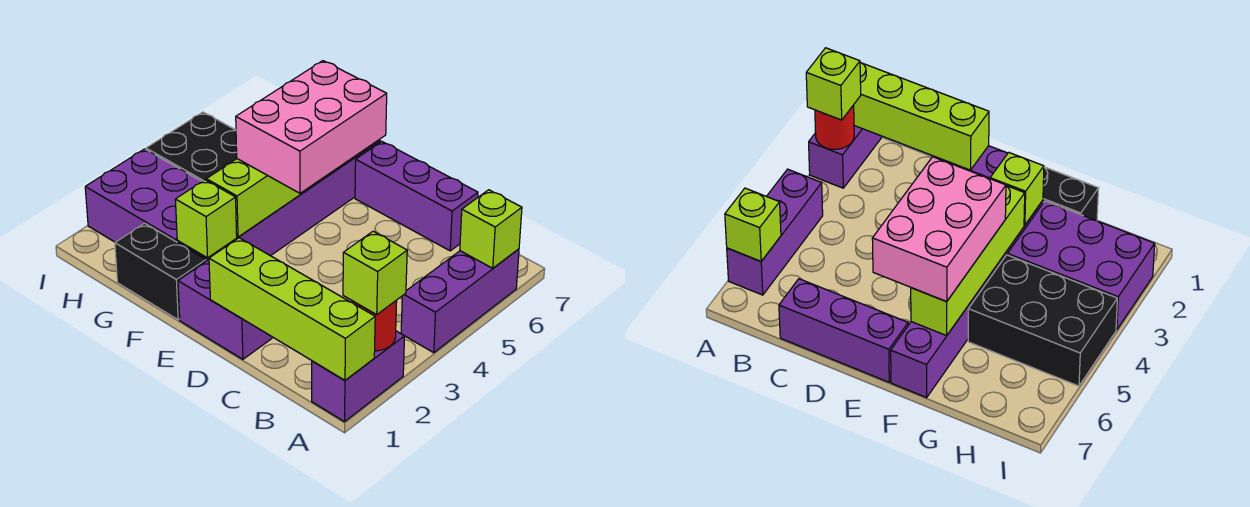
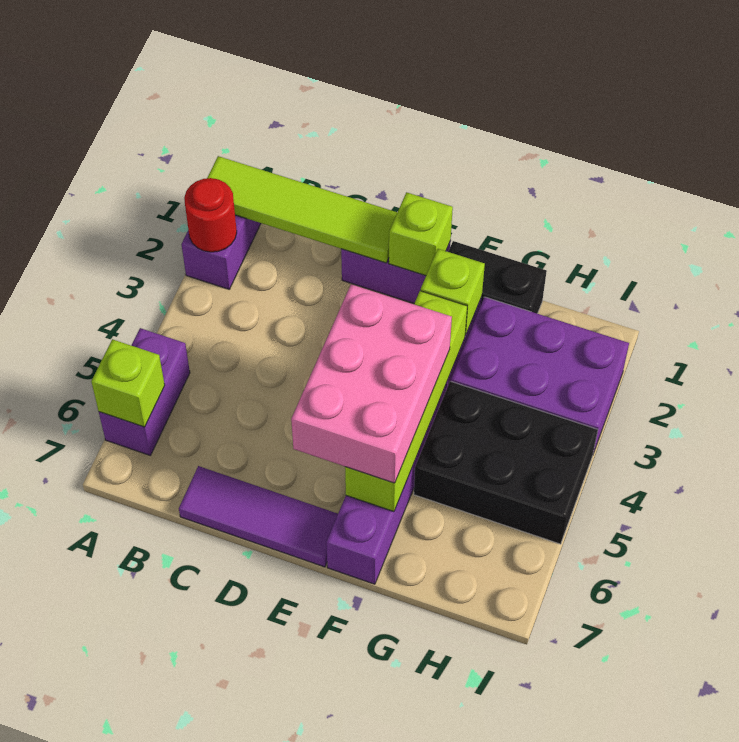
lime 1x4 brick [209,238,375,380] -> lime 1x4 tile [207,156,397,263]
lime 1x1 brick [343,231,407,314] -> lime 1x1 brick moved to [389,192,453,276]
purple 1x3 brick [401,249,519,353] -> purple 1x2 brick [99,328,190,455]
purple 1x3 brick [355,142,478,251] -> purple 1x3 tile [179,466,338,567]

